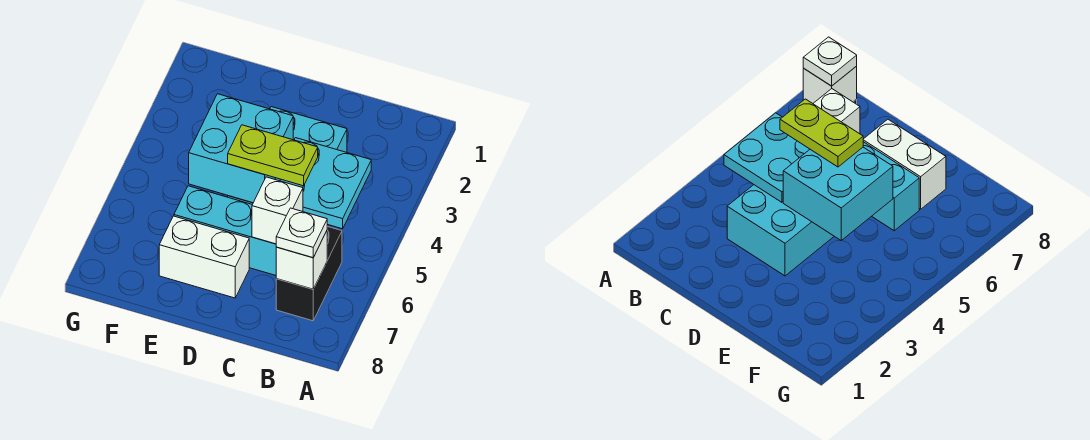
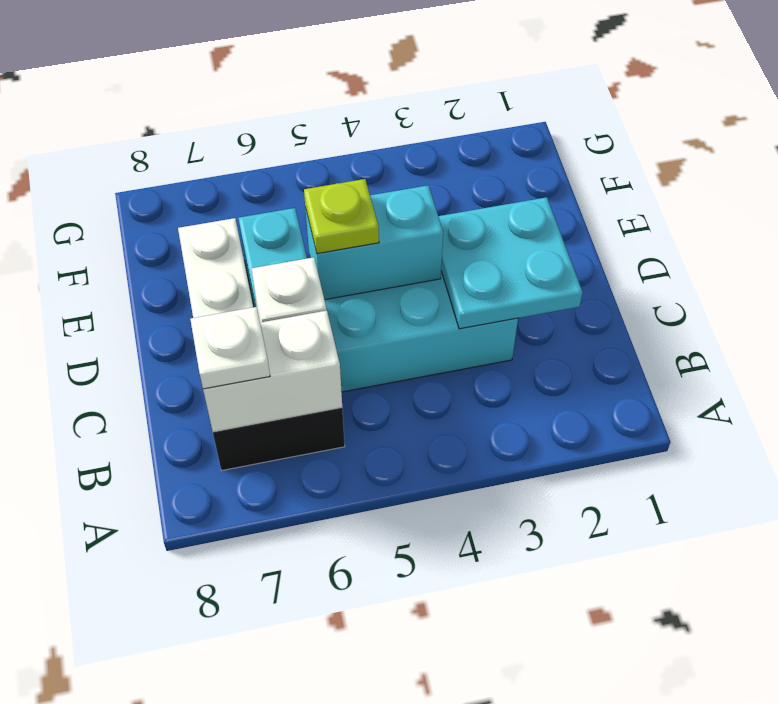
cyan 2x2 plate [275,138,371,229] -> cyan 2x2 plate moved to [438,197,583,329]
white 1x1 brick [276,231,327,289] -> white 1x2 brick [203,311,342,432]
lime 1x2 plate [228,125,318,186] -> lime 1x1 plate [304,179,379,254]
cyan 2x2 brick [189,94,293,203] -> cyan 1x2 brick [305,185,443,300]

